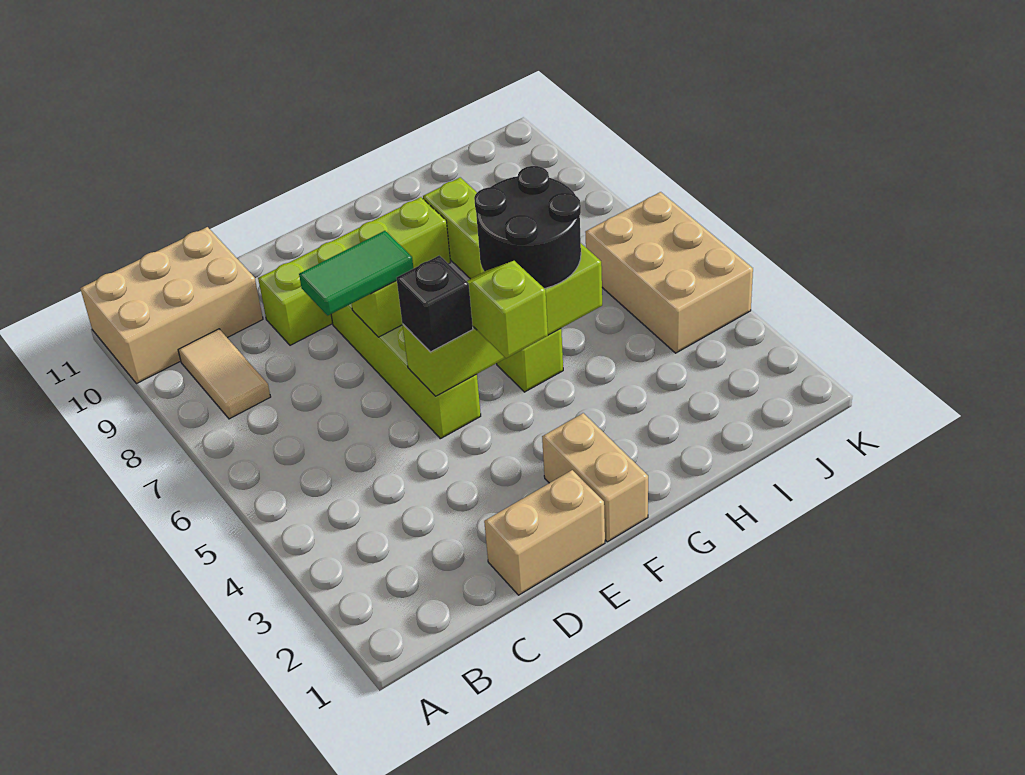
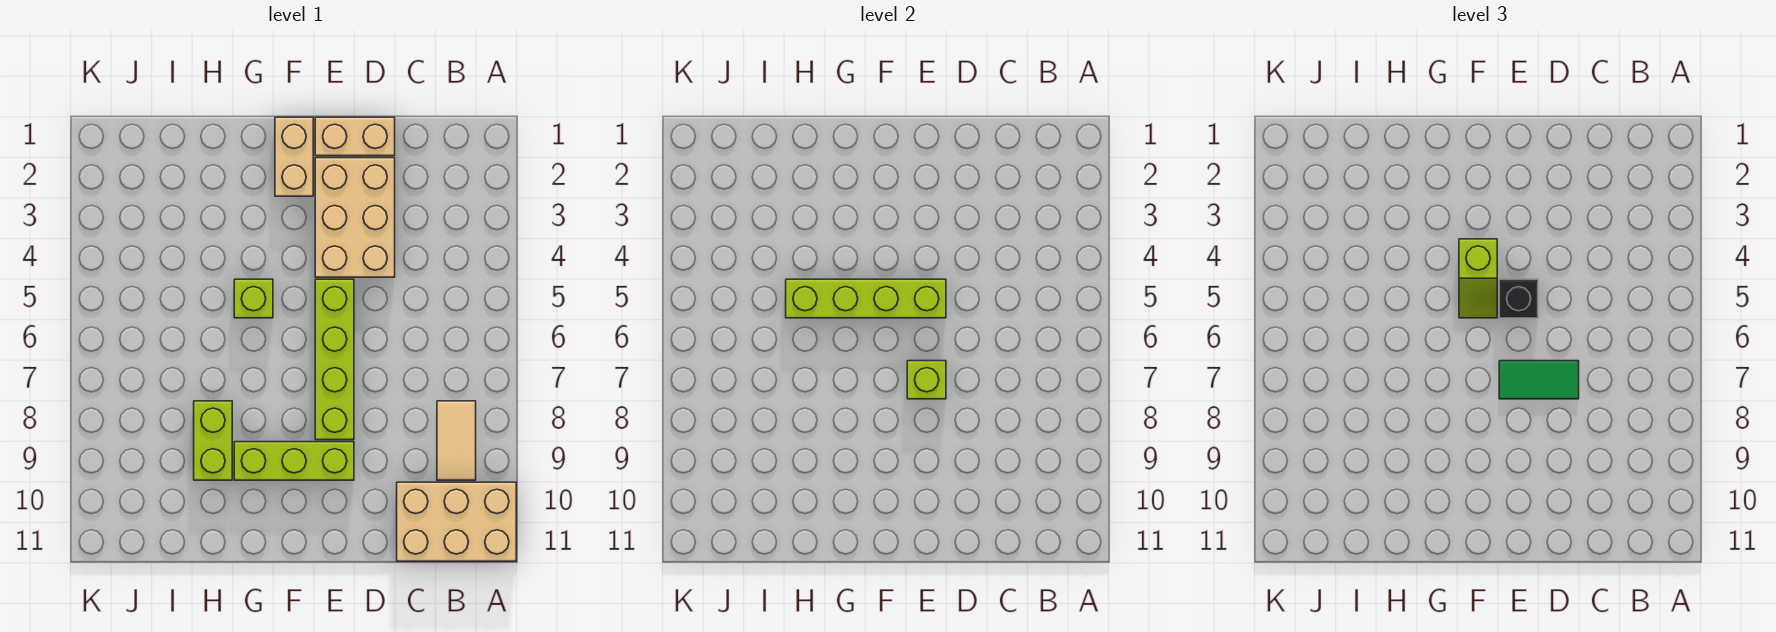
lime 1x4 brick [258,197,451,345] -> lime 1x3 brick [234,442,354,480]
black 2x2 round brick [474,166,581,289] -> none
tan 2x3 brick [585,192,753,353] -> tan 2x3 brick moved to [315,158,395,277]

